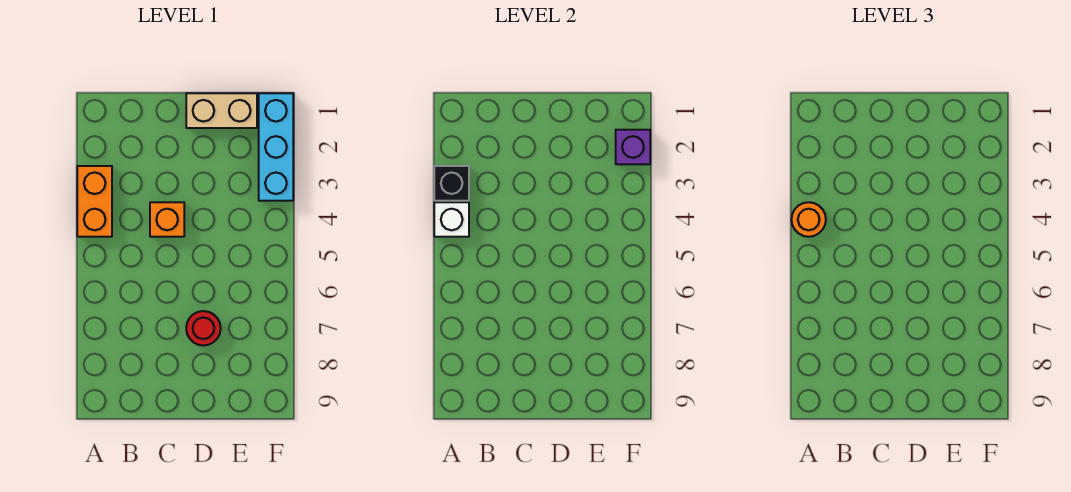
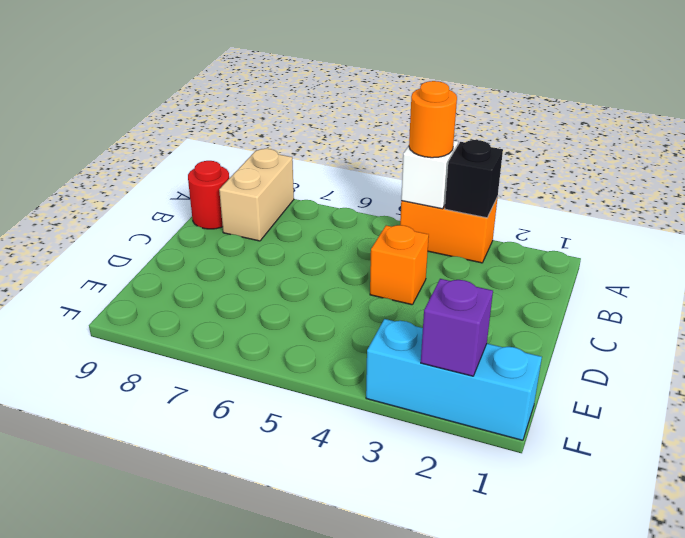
tan 1x2 brick [186,93,257,128] -> tan 1x2 brick moved to [219,149,294,241]
red 1x1 round brick [186,311,221,346] -> red 1x1 round brick moved to [188,161,229,229]

